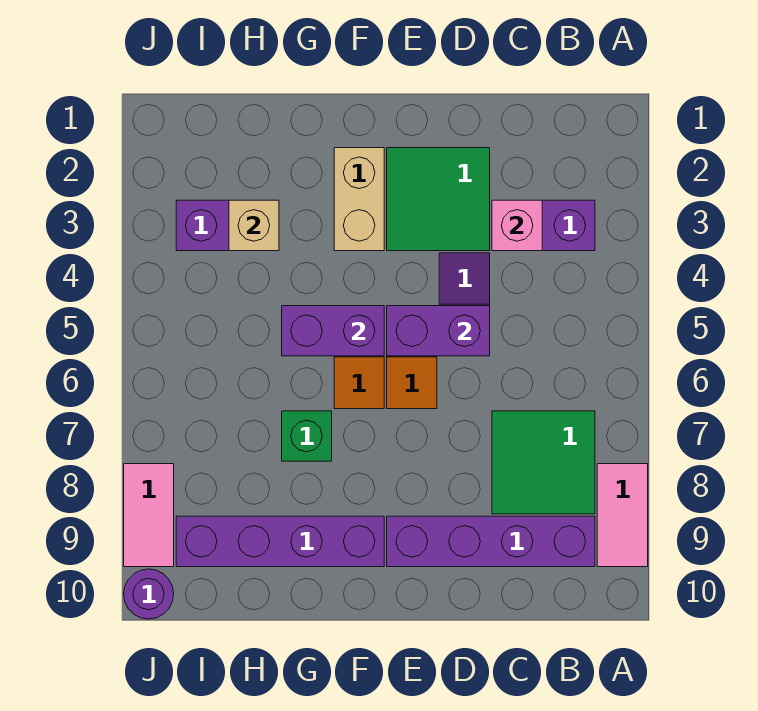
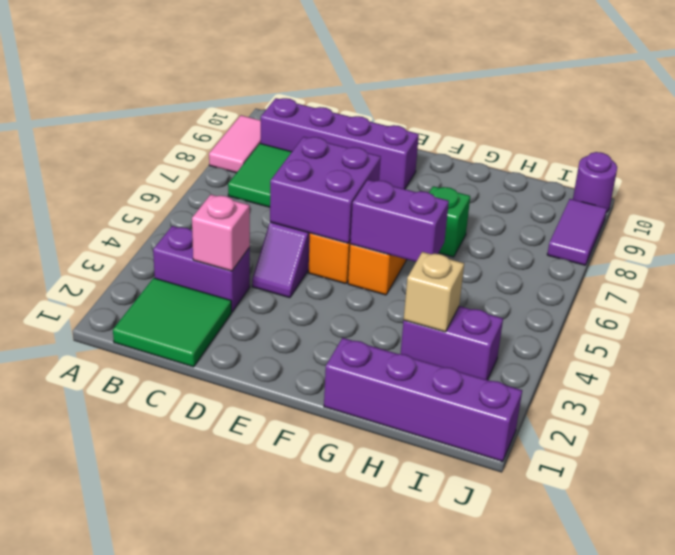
green 2x2 tile [387,148,490,251] -> green 2x2 tile moved to [113,278,231,367]
purple 1x2 brick [387,306,490,356] -> purple 2x2 brick [270,137,381,243]
tan 1x2 brick [334,148,384,251] -> none
purple 1x4 brick [176,516,384,567] -> purple 1x4 brick moved to [324,338,522,462]
pink 1x2 tile [124,464,174,567] -> purple 1x2 tile [547,199,607,265]

